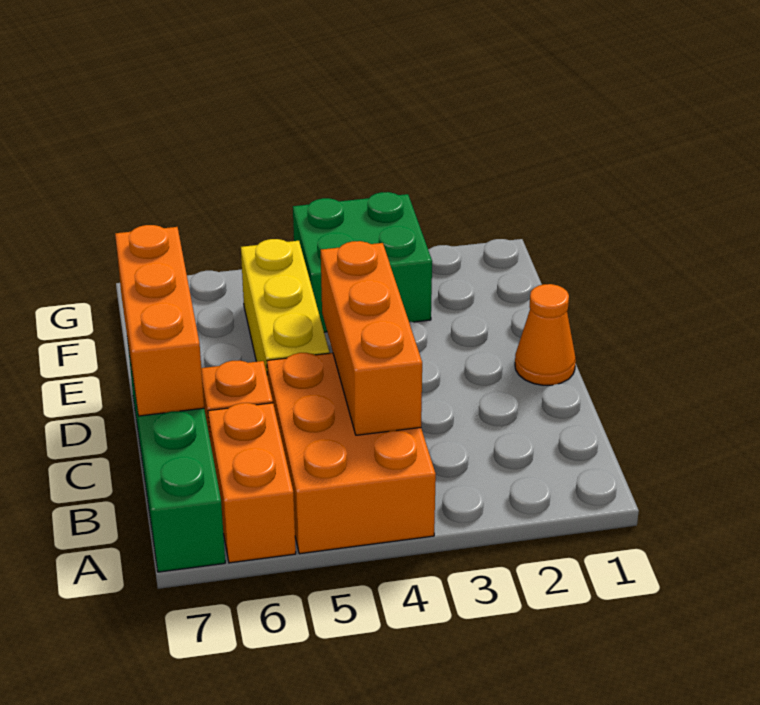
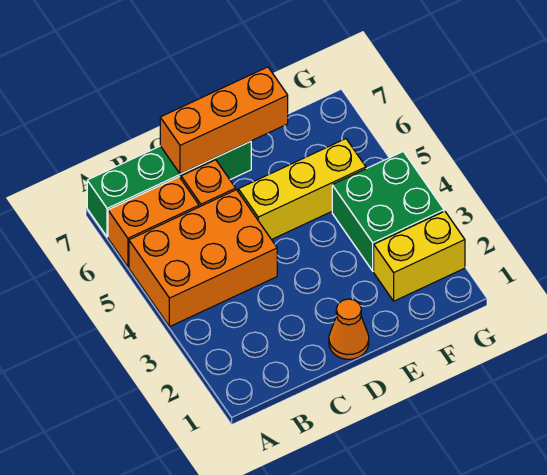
orange 1x3 brick [321,241,422,435] -> none
none -> yellow 1x2 brick [374,211,465,301]

